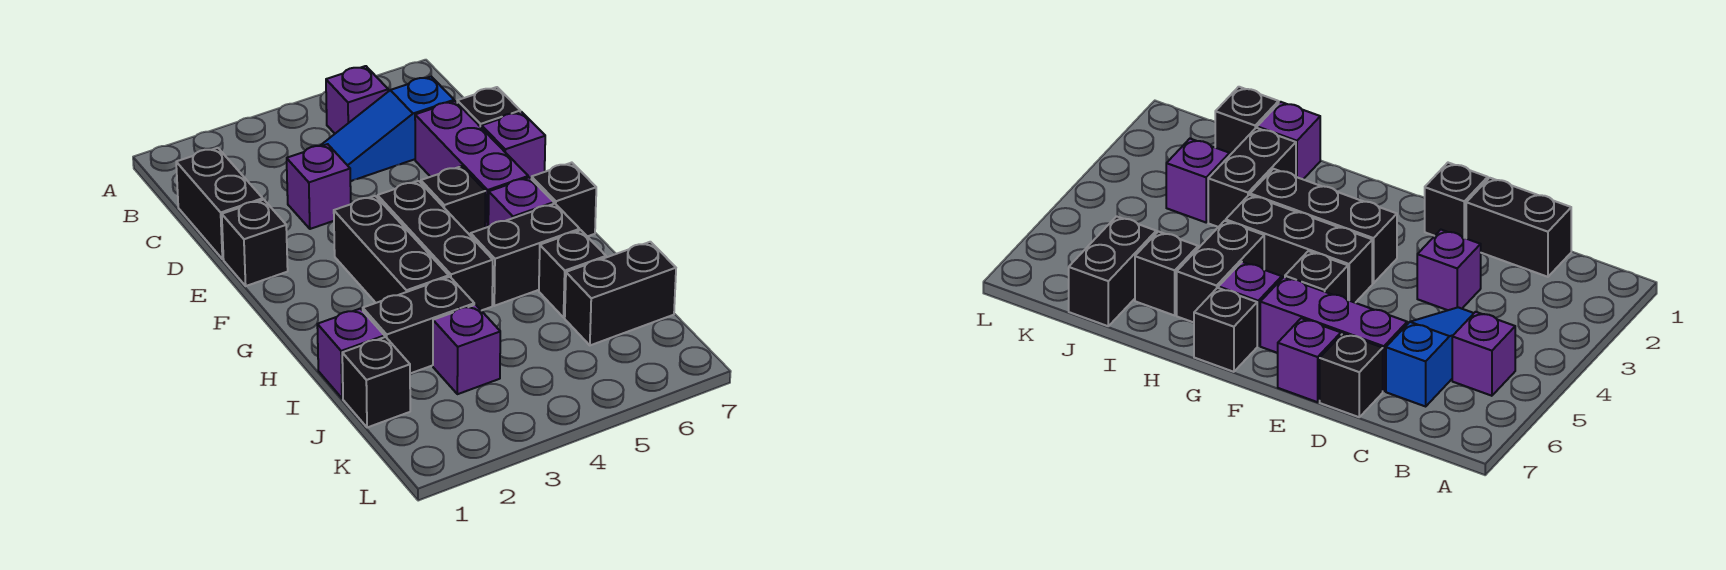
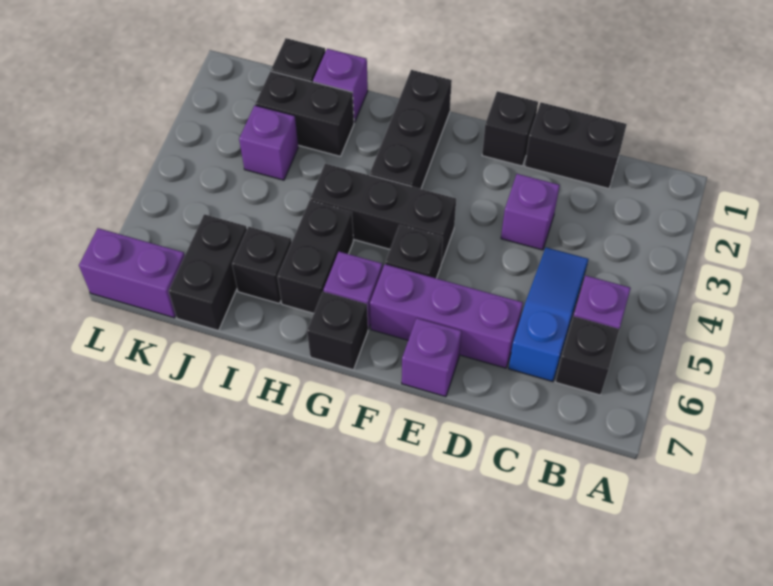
black 1x1 brick [457,87,520,128] -> black 1x1 brick moved to [556,316,620,395]
black 1x3 brick [334,196,449,303] -> black 1x3 brick turned to [370,70,452,189]
black 1x2 brick [363,277,474,374] -> black 1x2 brick turned to [255,71,354,156]
none -> purple 1x2 brick [79,228,185,318]

